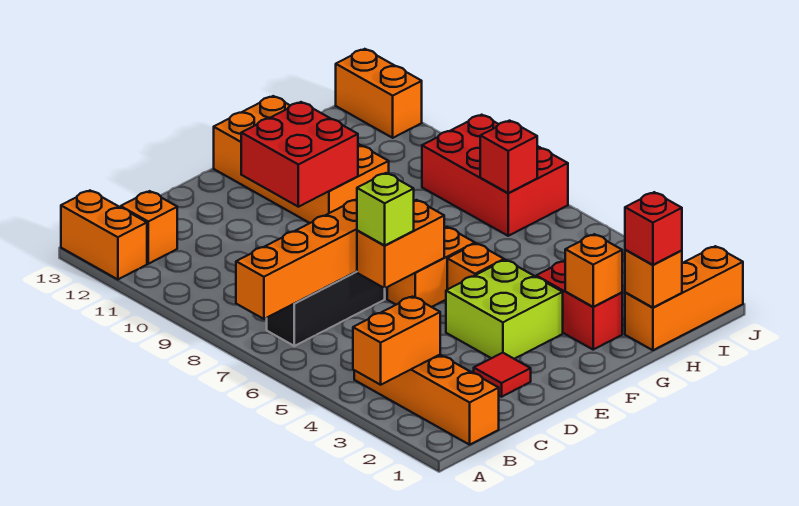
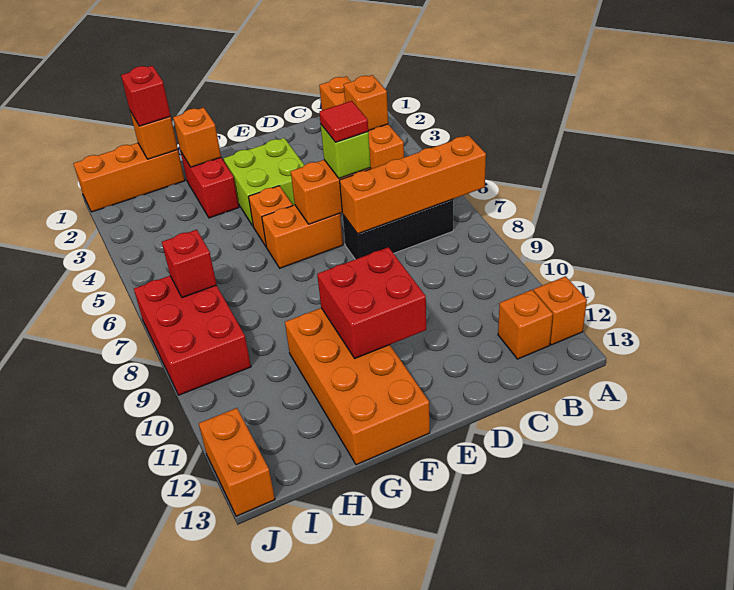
orange 1x2 brick [353,297,440,385] -> orange 1x1 brick [344,75,388,131]
orange 1x2 brick [61,191,147,279] -> orange 1x1 brick [534,276,587,345]
red 1x1 tile [474,353,531,397] -> red 1x1 tile moved to [319,101,368,142]

